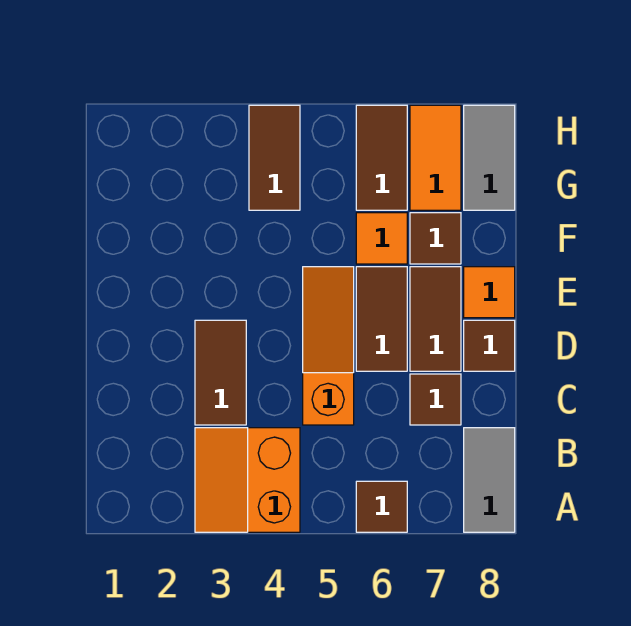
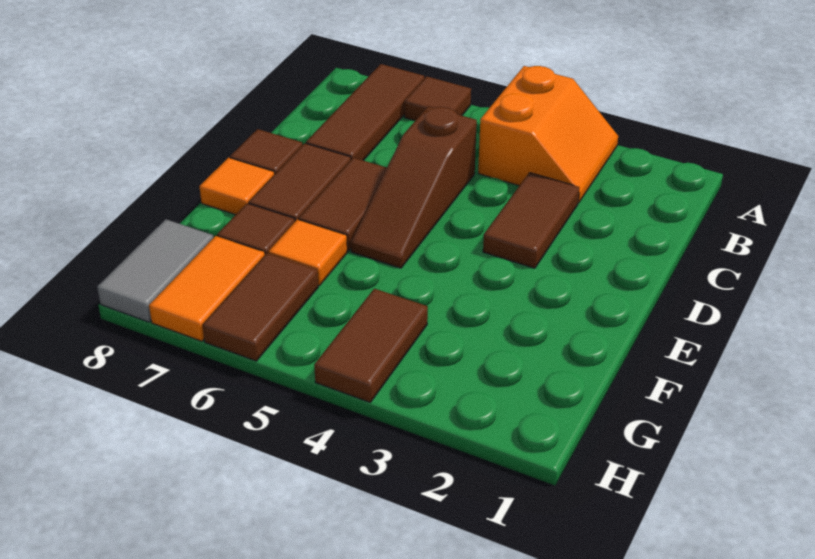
grey 1x2 tile [464,428,515,532] -> none
orange 1x3 slope [303,267,354,425] -> brown 1x3 slope [351,106,477,268]
brown 1x1 tile [410,374,461,425] -> brown 1x3 tile [306,64,424,161]

